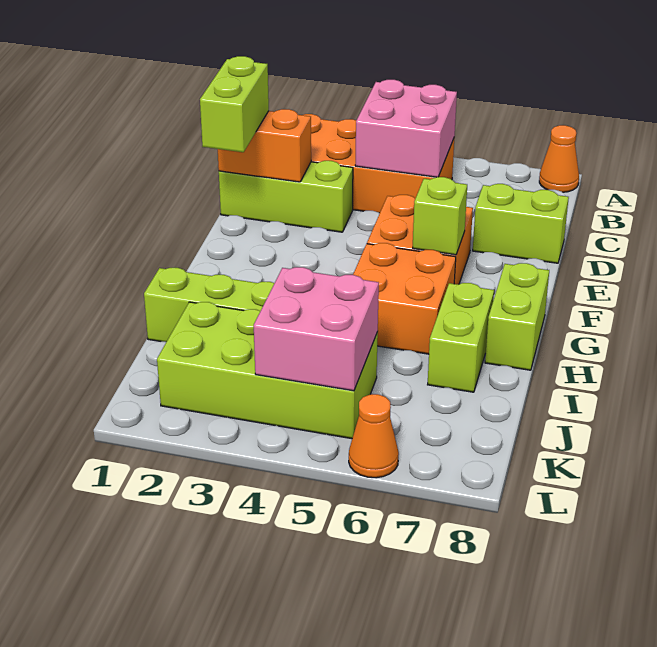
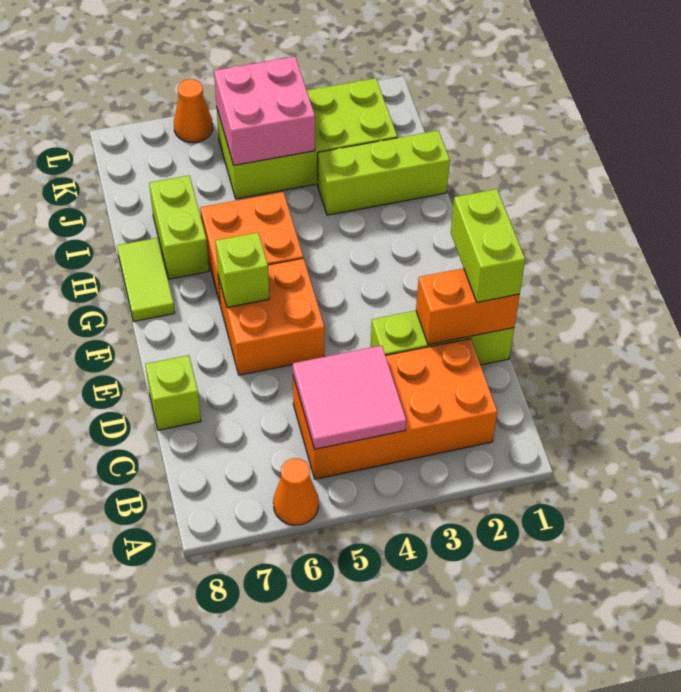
orange 1x1 cone [539,125,579,192] -> orange 1x1 cone moved to [273,458,319,525]
pink 2x2 brick [355,80,457,177] -> pink 2x2 tile [293,346,406,449]
lime 1x2 brick [473,184,569,263] -> lime 1x1 brick [145,355,201,430]
lime 1x2 brick [485,263,549,370] -> lime 1x2 tile [117,238,175,321]

